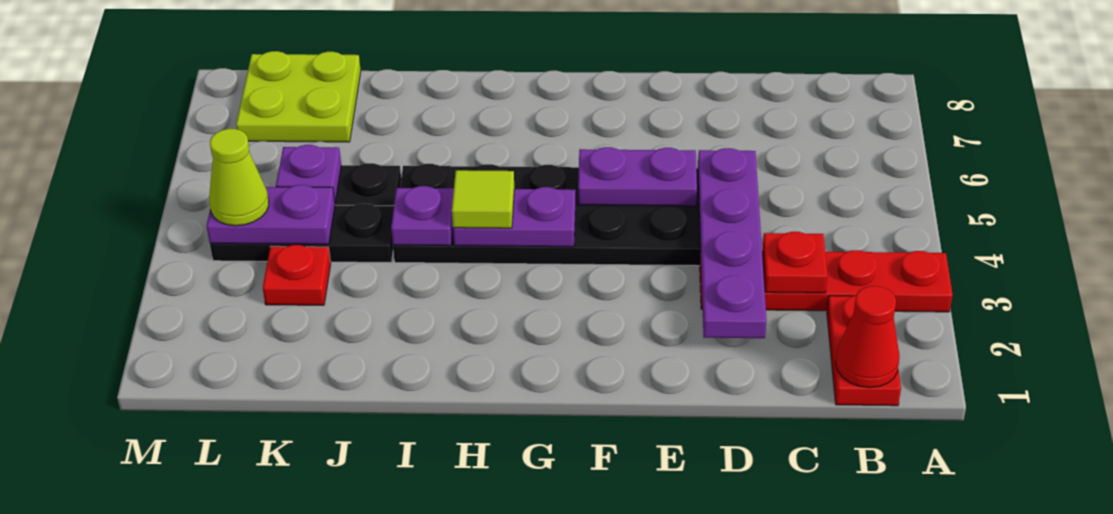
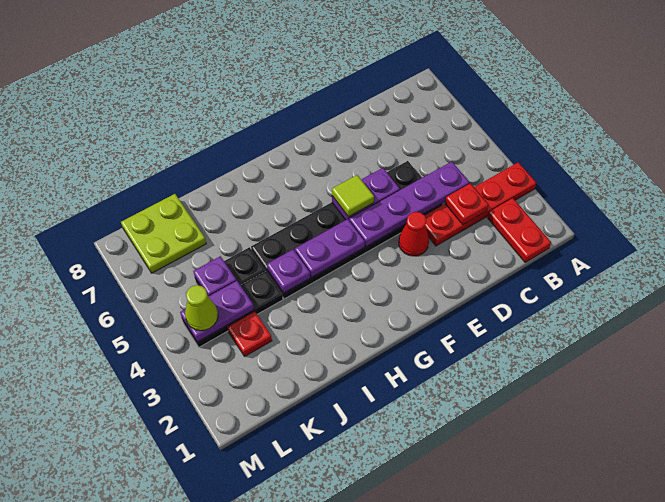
red 1x1 cone [836,286,900,388] -> red 1x1 cone moved to [399,212,429,256]
purple 1x4 plate [698,148,767,338] -> purple 1x4 plate turned to [349,162,469,246]
lime 1x1 tile [452,170,514,228] -> lime 1x1 tile moved to [332,175,374,217]

